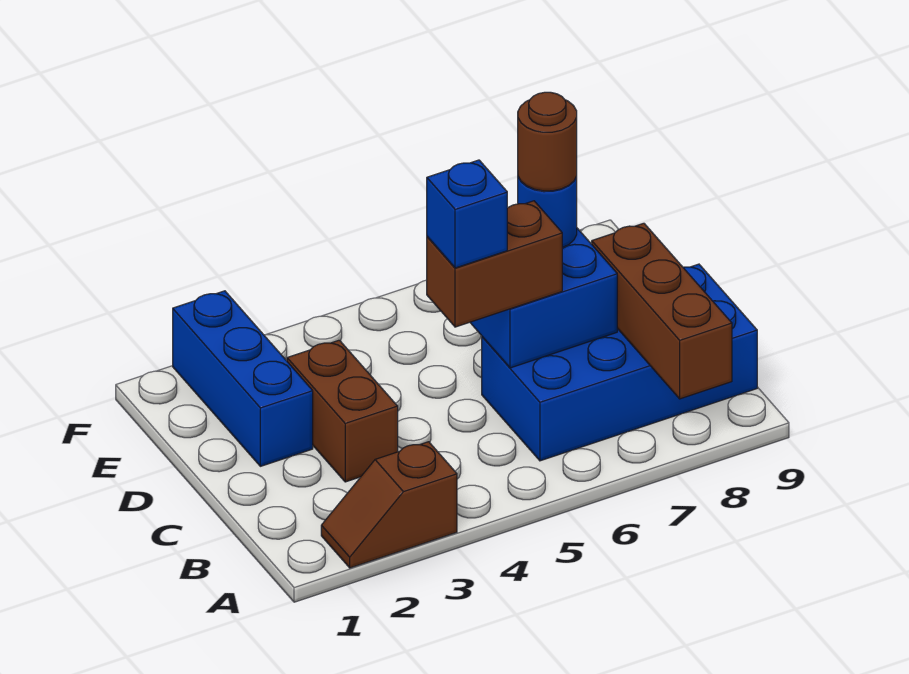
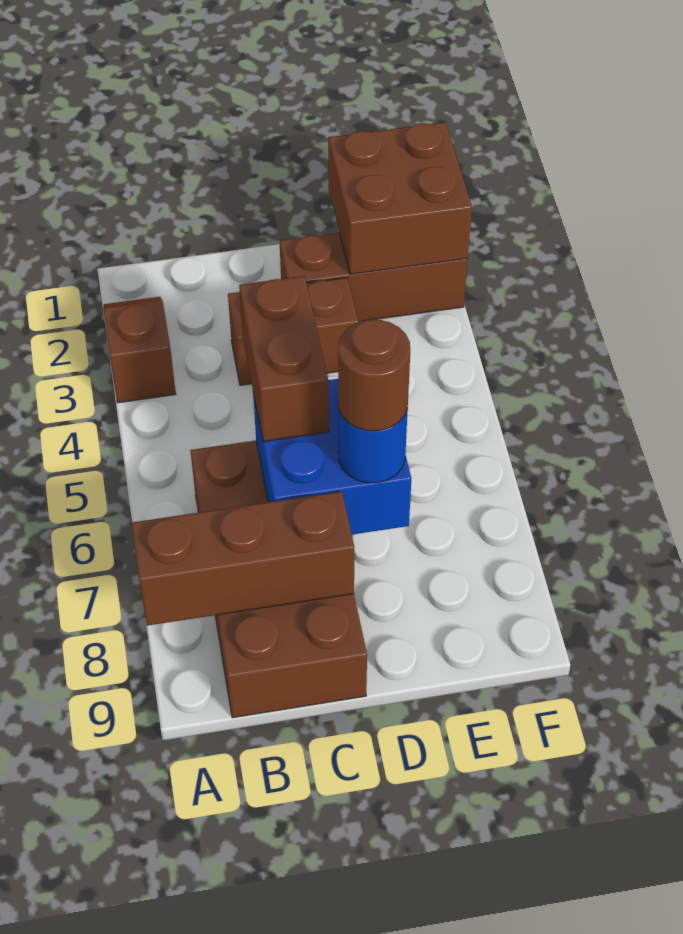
blue 2x4 brick [482,264,757,461] -> brown 2x4 brick [190,441,367,718]
blue 1x1 brick [427,160,507,268] -> none
blue 1x3 brick [173,291,313,466] -> brown 1x3 brick [280,233,468,322]
none -> brown 2x2 brick [328,122,472,274]

